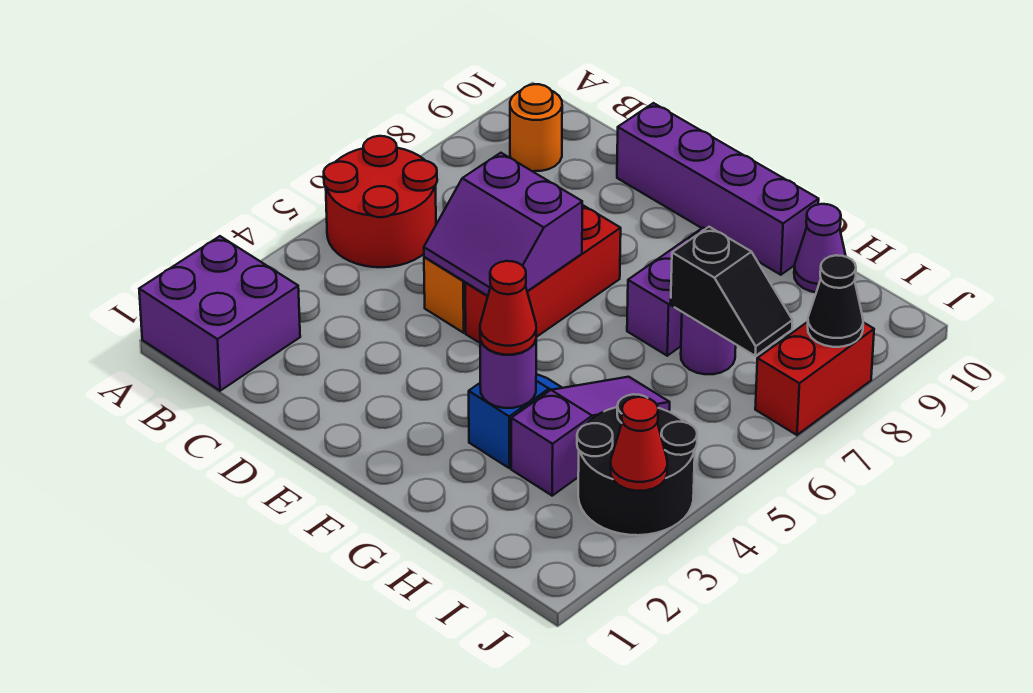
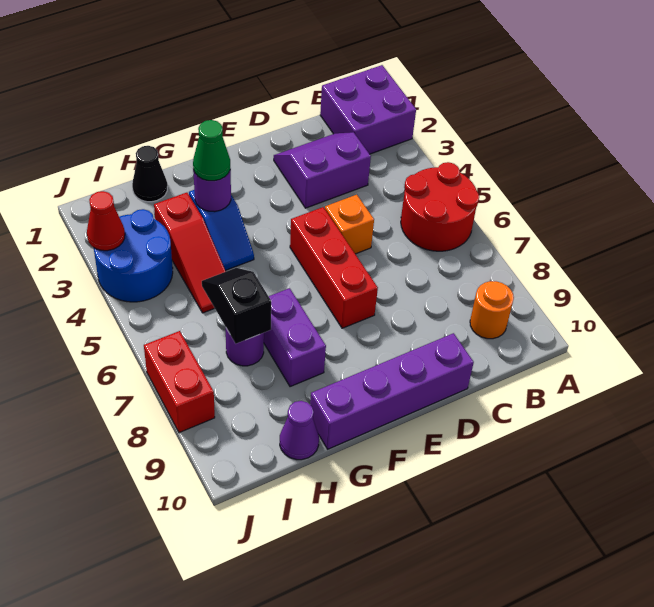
purple 2x2 slope [424,153,582,296] -> purple 2x2 slope moved to [274,132,371,208]
red 1x1 cone [480,261,536,355] -> green 1x1 cone [193,120,230,181]
purple 1x3 slope [511,377,670,496] -> red 1x3 slope [154,193,226,313]
black 1x2 slope [671,227,793,356] -> black 1x2 slope turned to [202,268,271,344]
black 2x2 round brick [577,394,697,535] -> blue 2x2 round brick [94,209,173,302]
black 1x1 cone [808,255,863,347] -> black 1x1 cone moved to [132,146,167,202]

